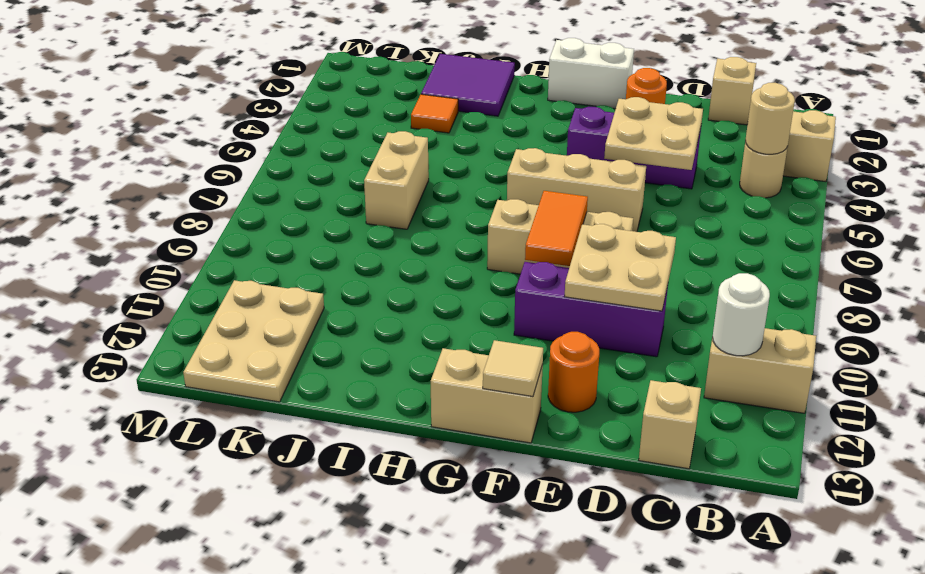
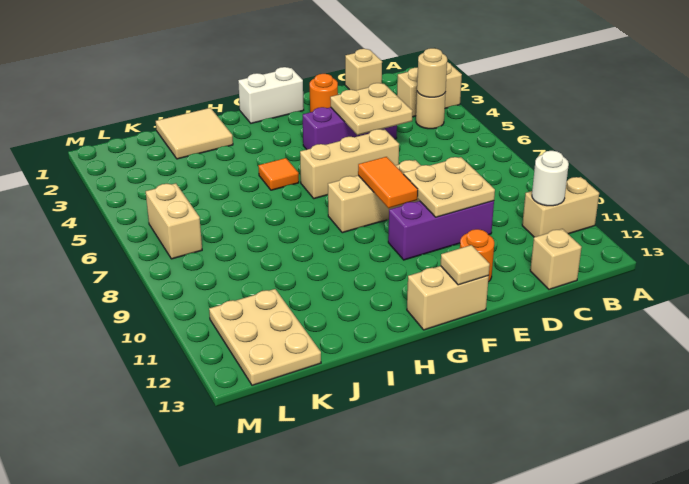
purple 2x2 tile [421,54,515,116] -> tan 2x2 tile [156,108,233,159]
orange 1x1 tile [411,94,458,133] -> orange 1x1 tile moved to [258,158,299,190]
tan 1x2 brick [364,131,429,229] -> tan 1x2 brick moved to [146,183,202,259]

